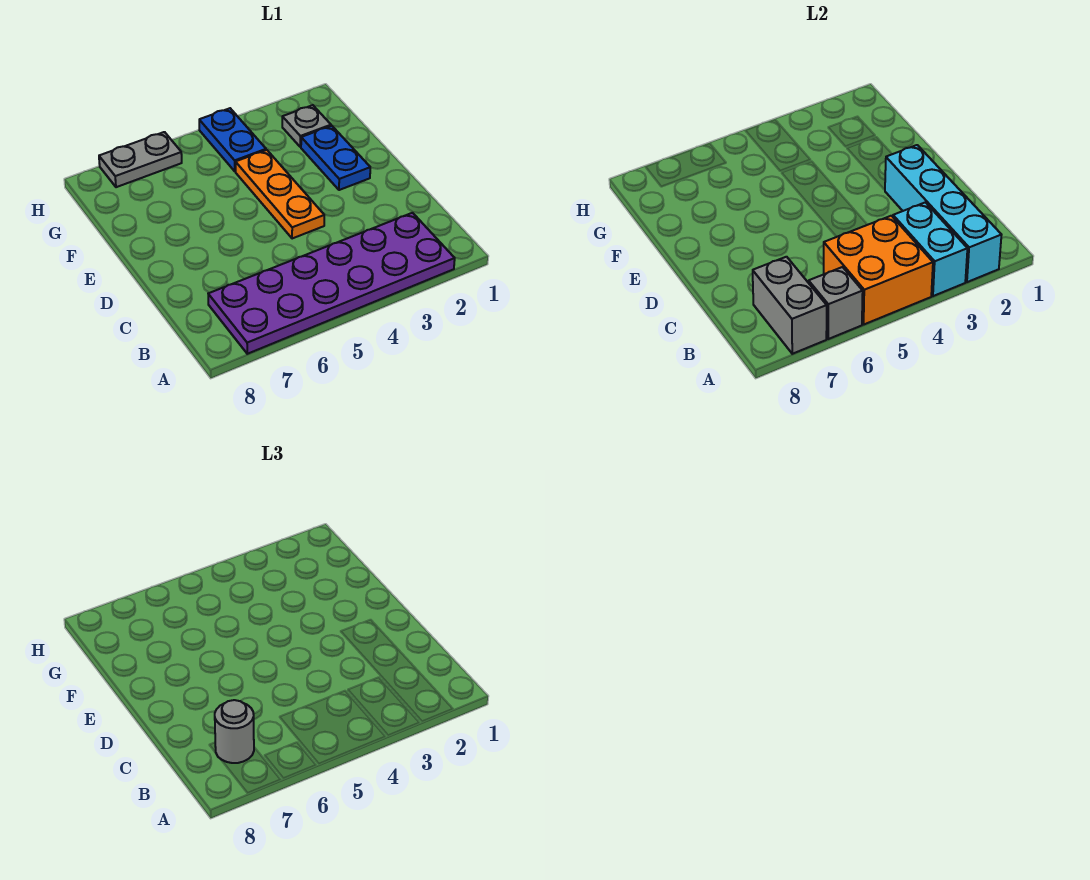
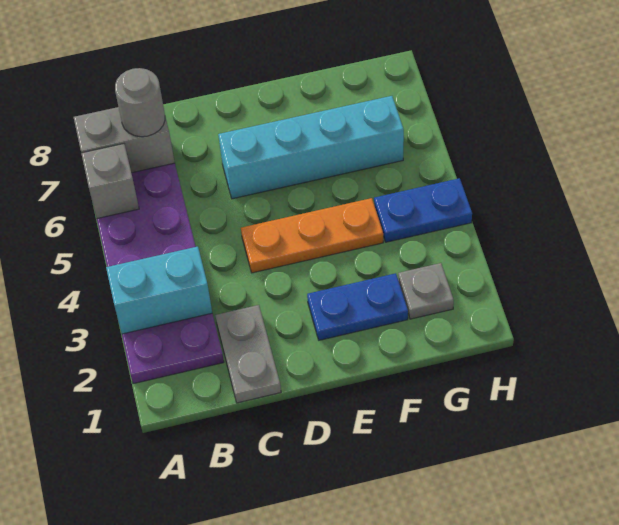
cyan 1x4 brick [885,145,1001,282] -> cyan 1x4 brick moved to [218,96,404,199]
orange 2x2 brick [824,216,933,324] -> none
grey 1x2 plate [99,132,182,187] -> grey 1x2 plate moved to [215,305,281,403]

